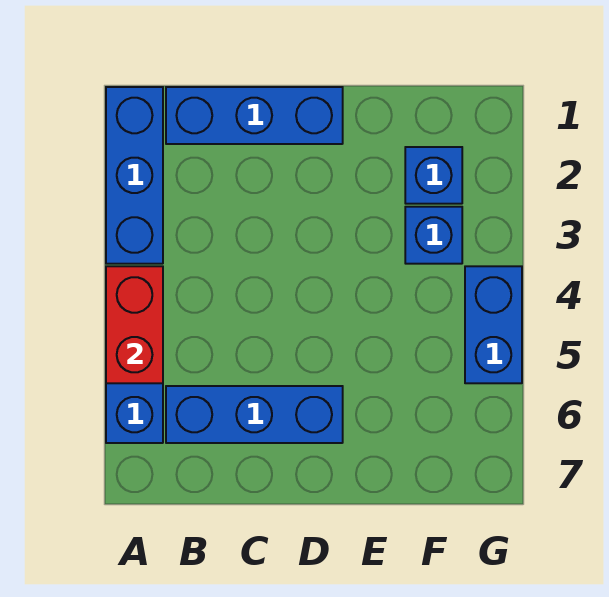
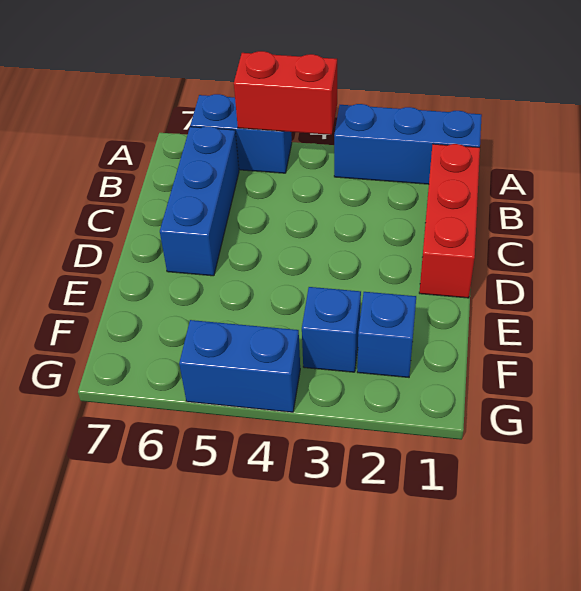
blue 1x3 brick [166,87,343,144] -> red 1x3 brick [419,144,480,298]

